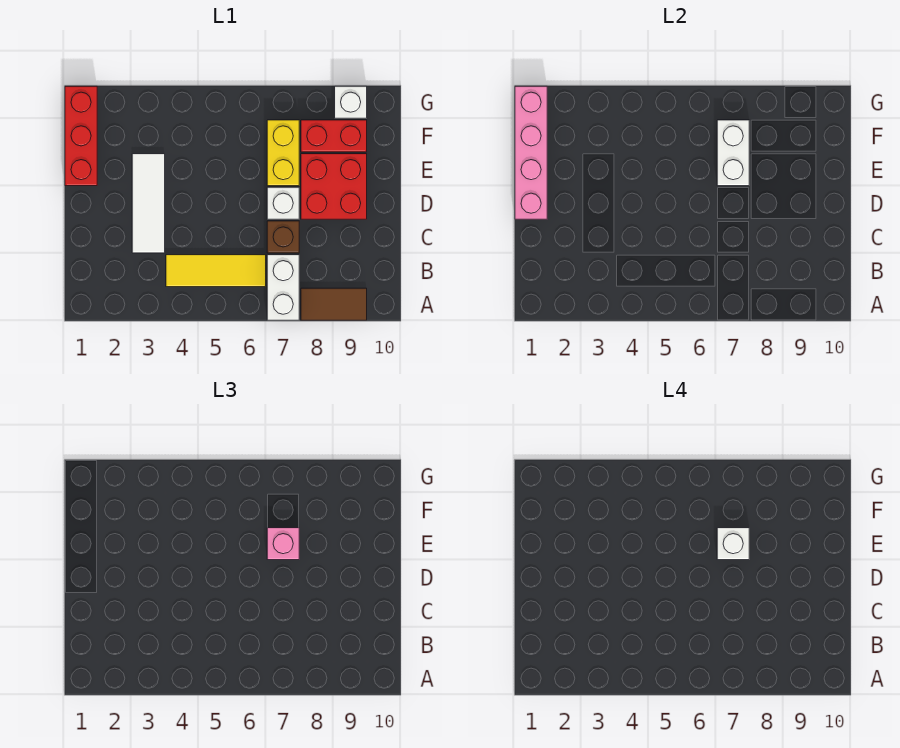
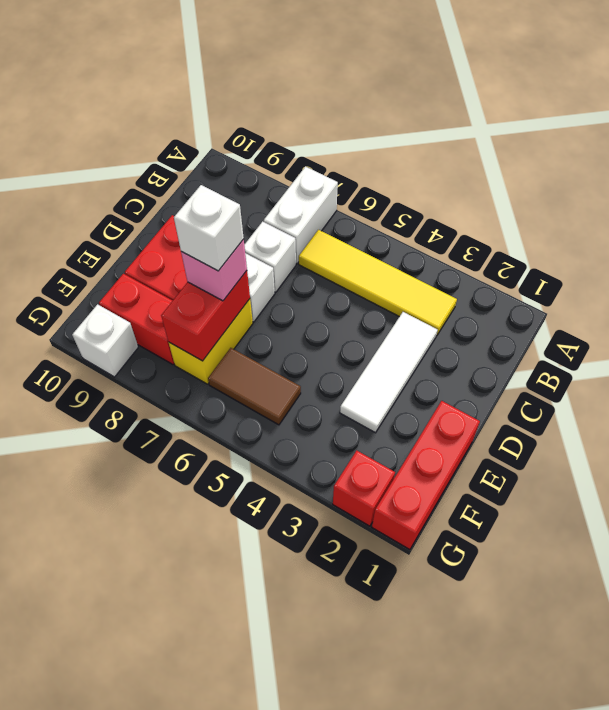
brown 1x2 tile [301,288,367,320] -> brown 1x2 tile moved to [208,348,301,425]
yellow 1x3 tile [166,255,266,287] -> yellow 1x4 tile [299,230,457,336]
brown 1x1 brick [267,221,299,253] -> white 1x1 brick [244,222,296,292]
pink 1x4 brick [515,86,547,219] -> none
white 1x2 brick [717,120,749,186] -> red 1x2 brick [161,271,250,361]
none -> red 1x1 brick [333,451,395,526]

